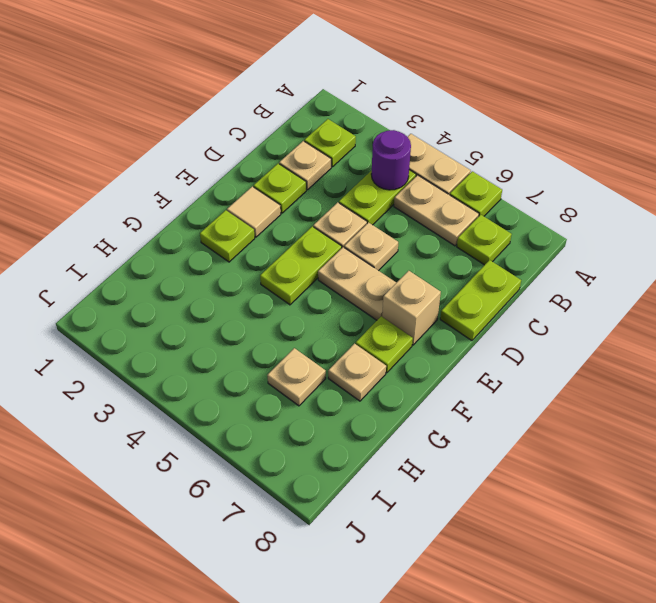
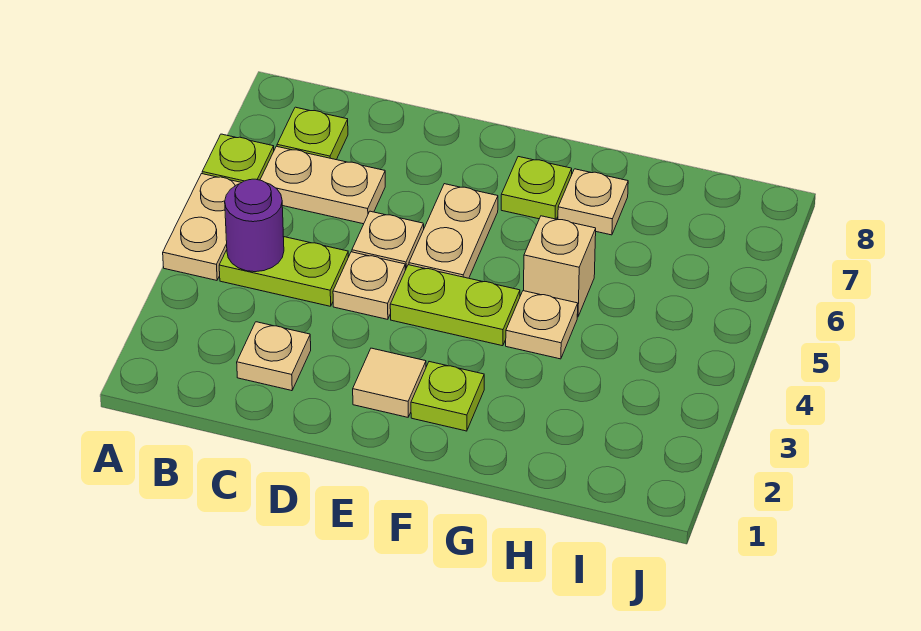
lime 1x1 plate [304,119,356,167] -> none
tan 1x2 plate [394,175,479,246] -> tan 1x2 plate turned to [260,146,385,224]
lime 1x2 plate [440,260,521,341] -> none
lime 1x1 plate [254,164,306,213] -> none
tan 1x1 brick [382,271,441,345] -> tan 1x1 brick moved to [524,216,596,317]
tan 1x1 plate [267,348,326,406] -> tan 1x1 plate moved to [506,291,578,359]

